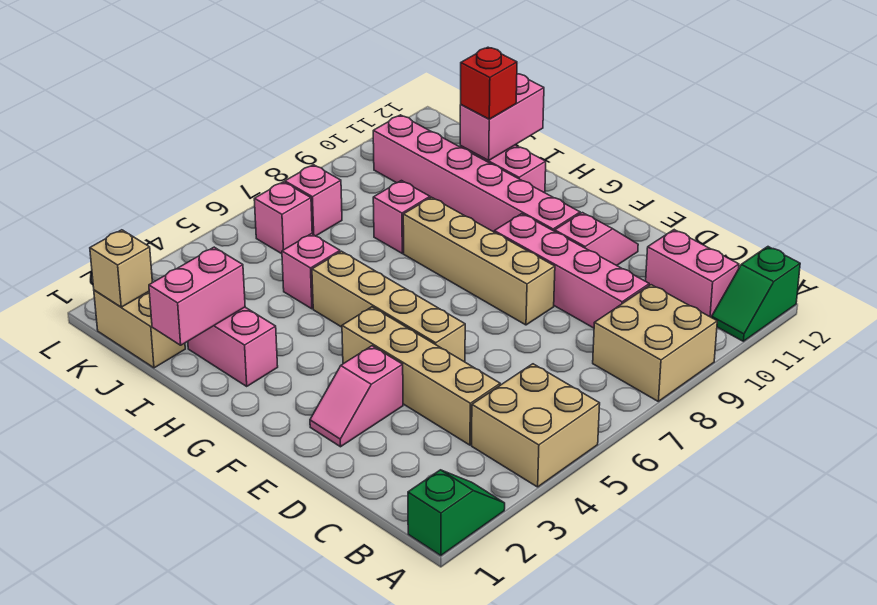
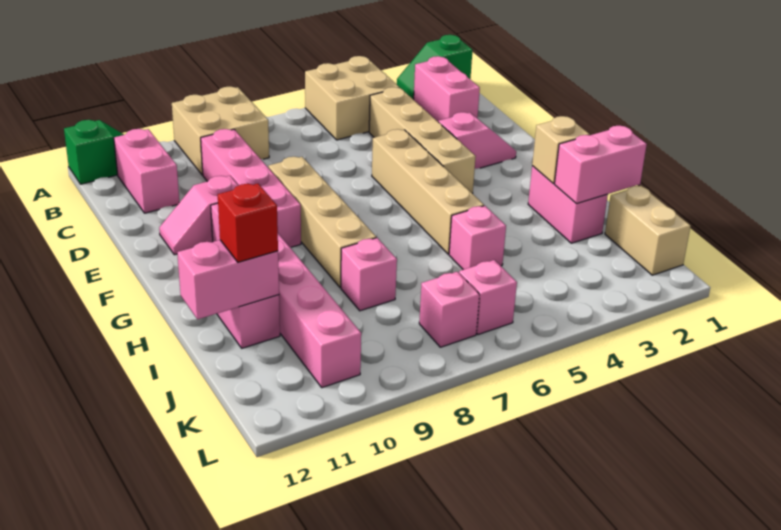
none -> pink 1x2 brick [414,56,480,122]
tan 1x1 brick [90,230,152,307] -> tan 1x1 brick moved to [532,116,590,184]

